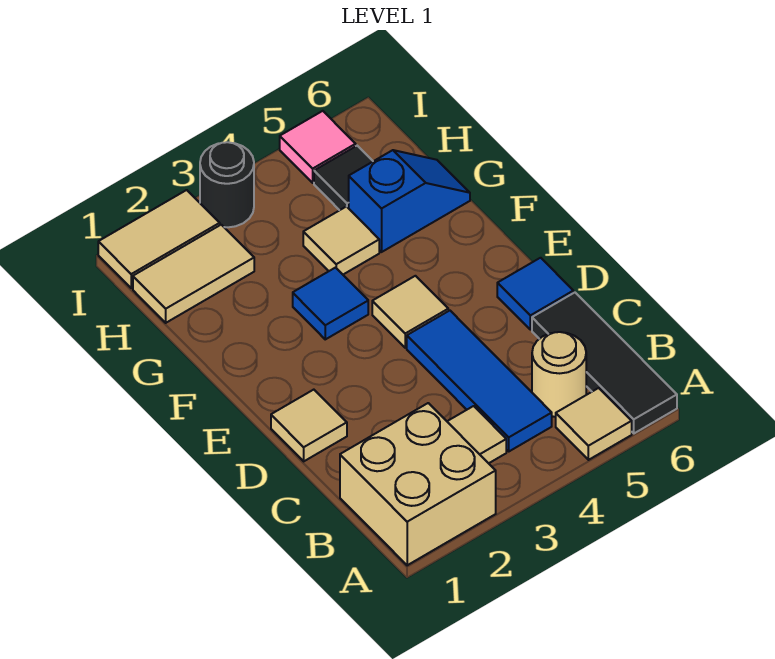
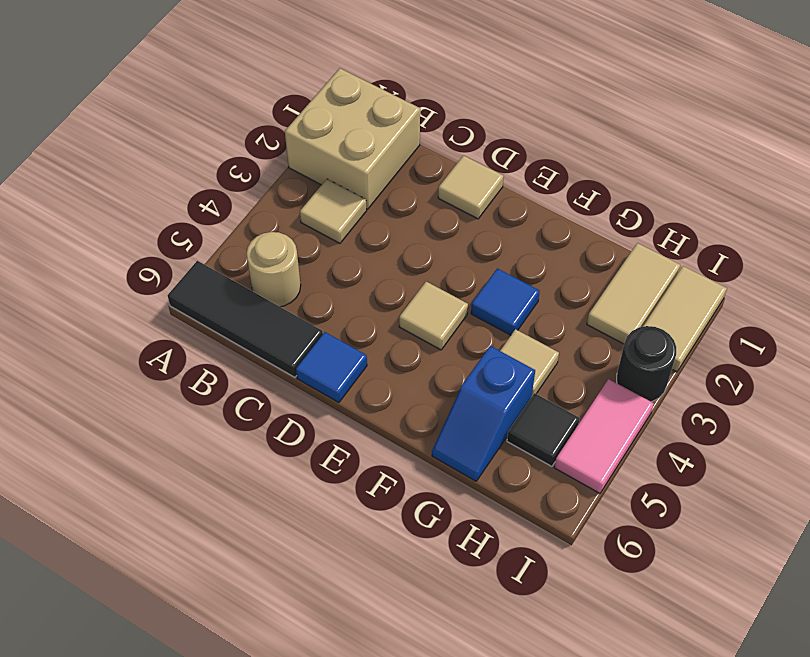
tan 1x1 tile [556,388,632,460] -> none
blue 1x3 tile [407,311,552,451] -> none
pink 1x1 tile [280,111,356,183] -> pink 1x2 tile [554,379,654,493]

